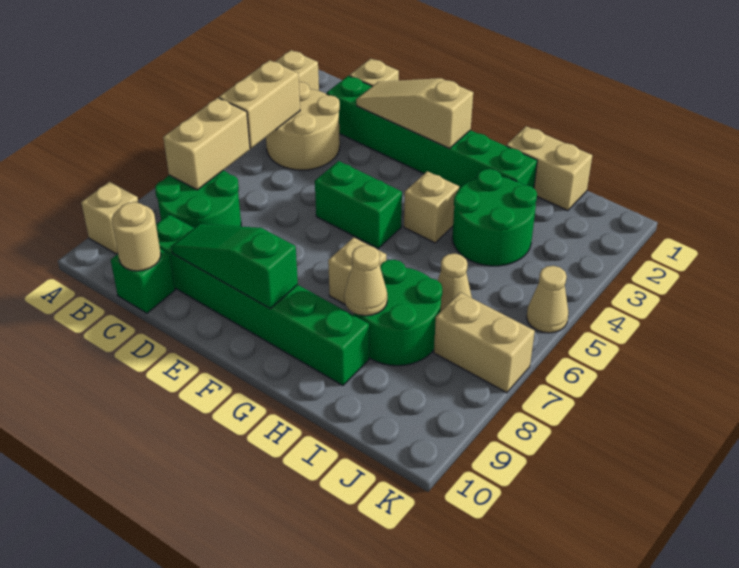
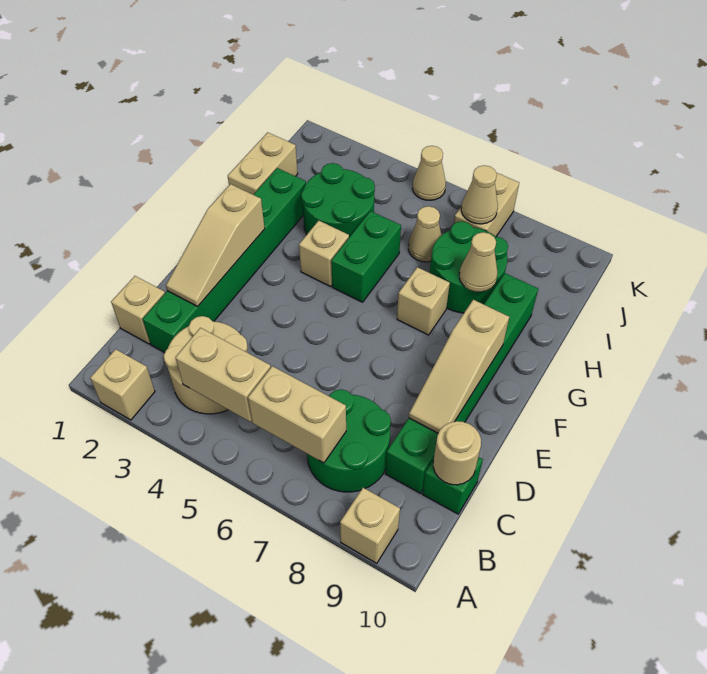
green 1x3 slope [171,224,298,309] -> tan 1x3 slope [409,300,509,433]
green 1x2 brick [315,161,402,248] -> green 1x2 brick moved to [331,211,401,302]
none -> tan 1x1 cone [461,165,498,224]

